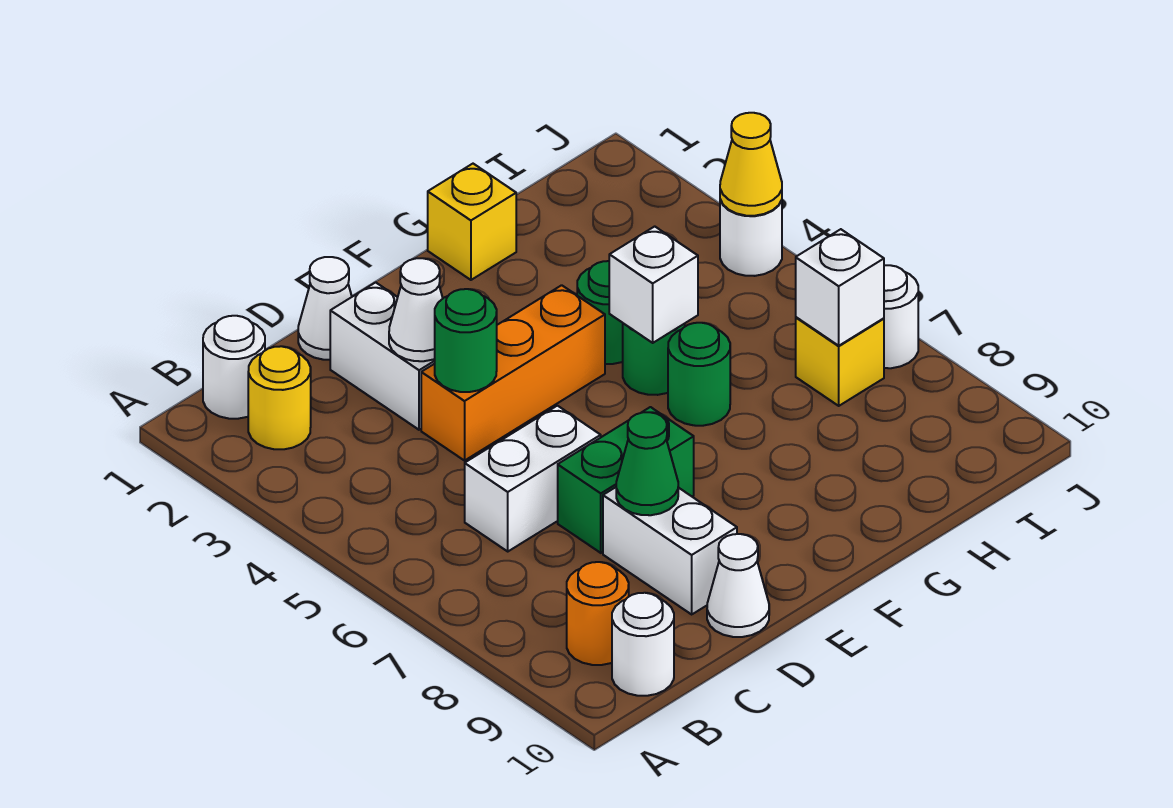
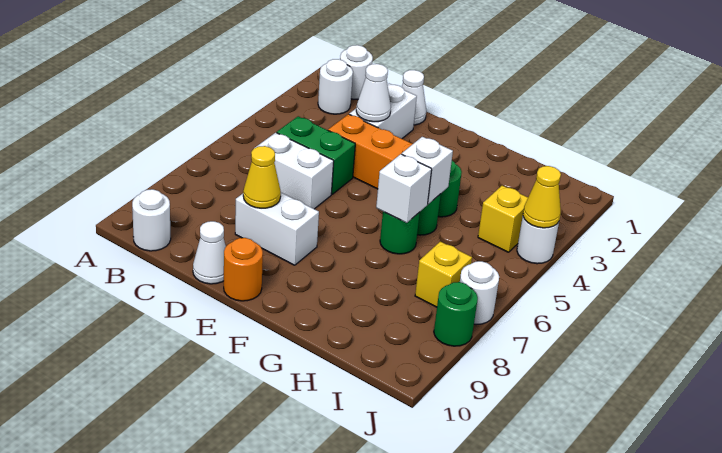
yellow 1x1 round brick [248,346,311,449] -> white 1x1 round brick [318,59,353,114]
orange 1x1 round brick [567,562,629,665] -> orange 1x1 round brick moved to [224,238,263,301]
green 1x1 round brick [435,289,497,392] -> green 1x1 round brick moved to [434,282,478,346]
green 1x2 brick [558,407,694,553] -> green 1x2 brick moved to [277,116,355,194]
white 1x2 brick [603,487,737,614] -> white 1x2 brick turned to [235,193,319,265]
green 1x1 cone [616,412,678,515] -> yellow 1x1 cone [243,146,281,208]
yellow 1x1 brick [428,164,516,280] -> yellow 1x1 brick moved to [478,186,528,252]
white 1x1 brick [796,229,884,346] -> white 1x1 brick moved to [376,154,432,223]

